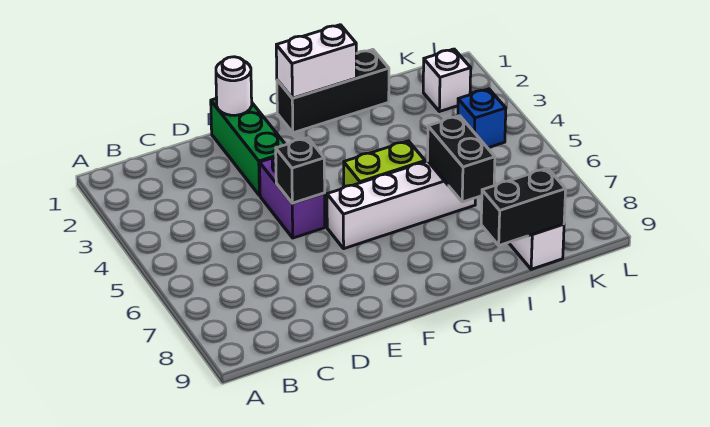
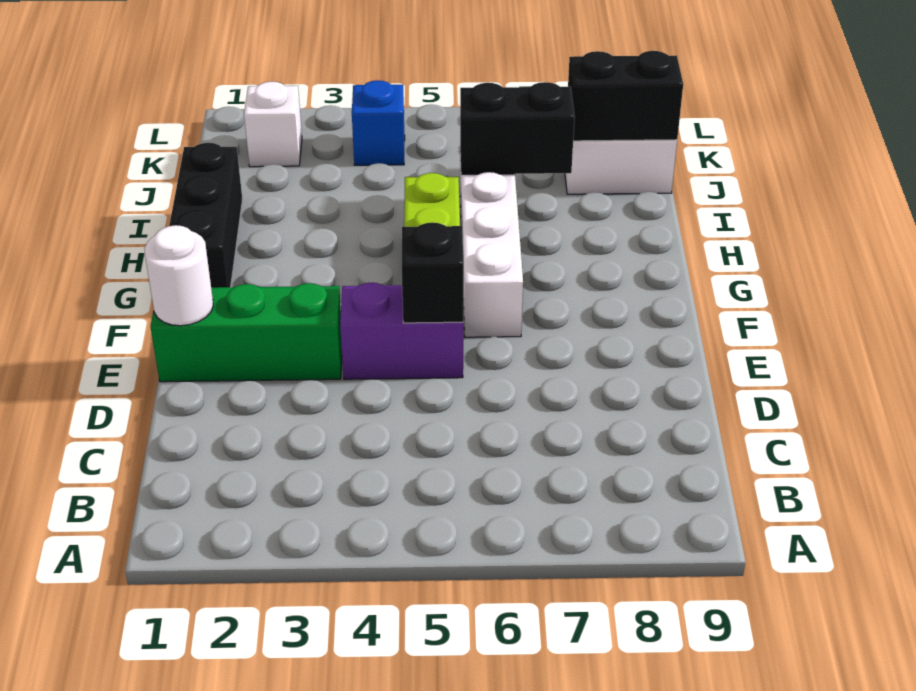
white 1x2 brick [276,25,356,98] -> none
black 1x2 brick [481,168,566,245] -> black 1x2 brick turned to [568,51,683,141]

